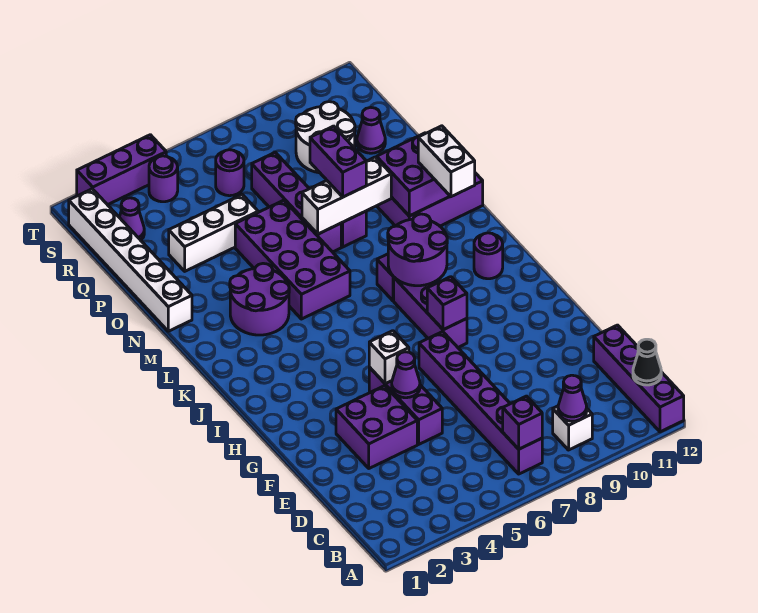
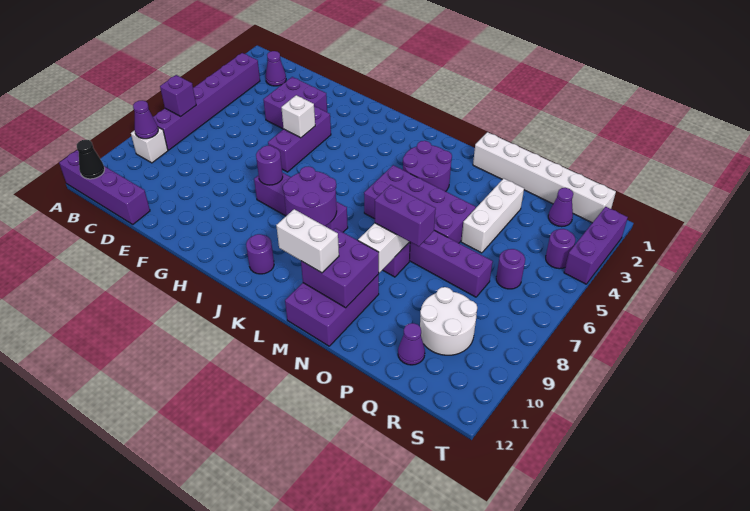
purple 1x6 brick [419,332,542,474] -> purple 1x6 brick turned to [153,53,260,150]
purple 1x3 brick [369,367,442,444] -> purple 1x3 brick turned to [268,106,331,172]
purple 1x1 cone [392,352,420,398] -> purple 1x1 cone moved to [266,51,286,86]
purple 1x1 brick [427,277,467,330] -> purple 1x1 round brick [256,146,283,185]

